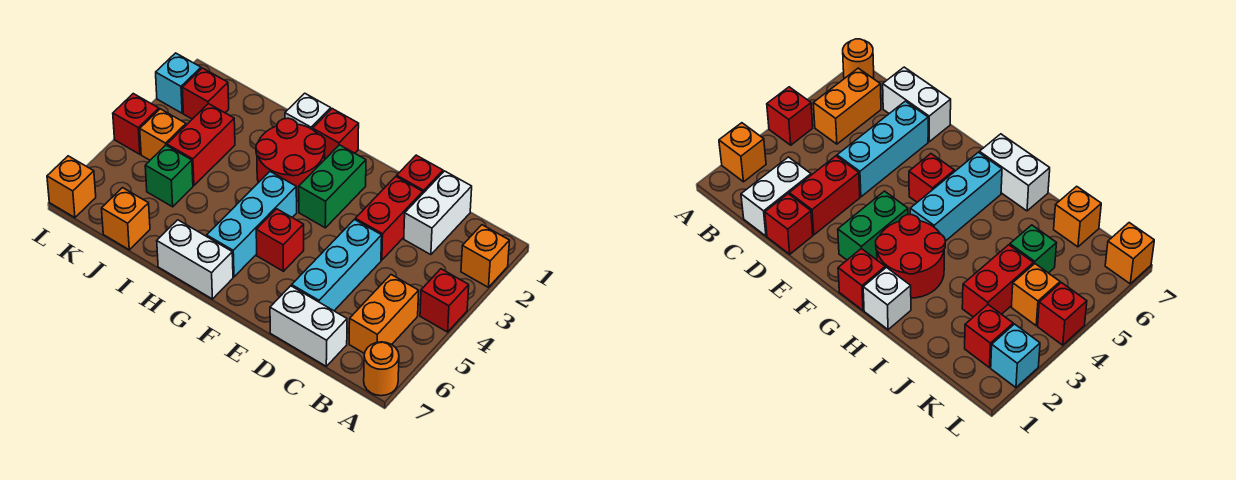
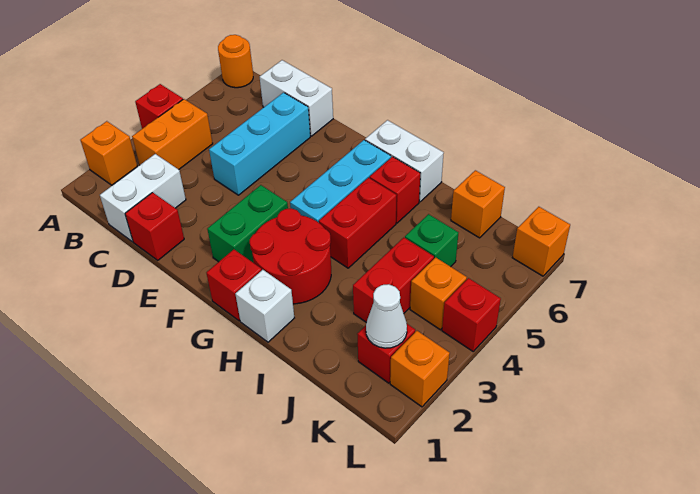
orange 1x2 brick [349,275,419,354] -> orange 1x2 brick moved to [132,99,213,169]
red 1x2 brick [355,177,423,260] -> red 1x2 brick moved to [319,178,397,268]
red 1x1 brick [256,209,304,271] -> red 1x1 brick moved to [370,157,420,223]
none -> white 1x1 cone [366,284,407,348]
cyan 1x1 brick [156,53,201,113] -> orange 1x1 brick [390,331,450,407]

